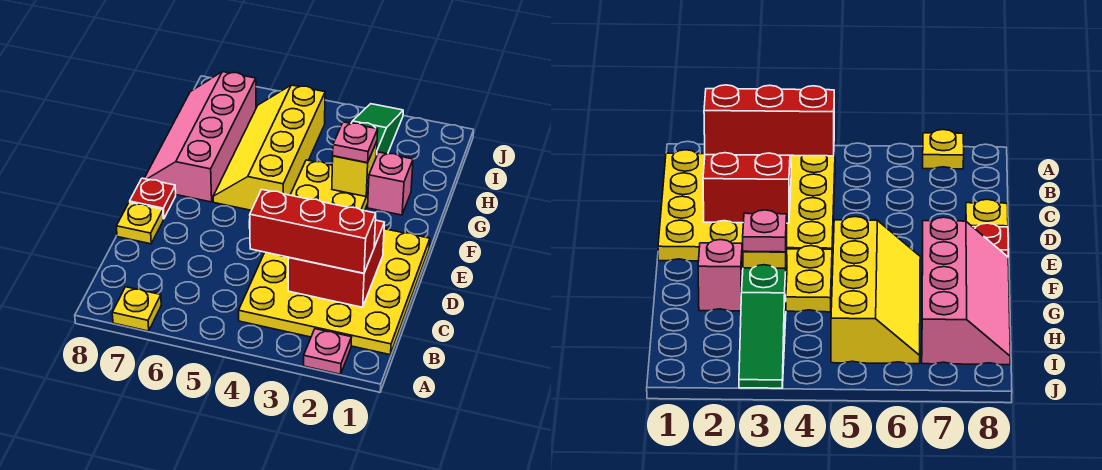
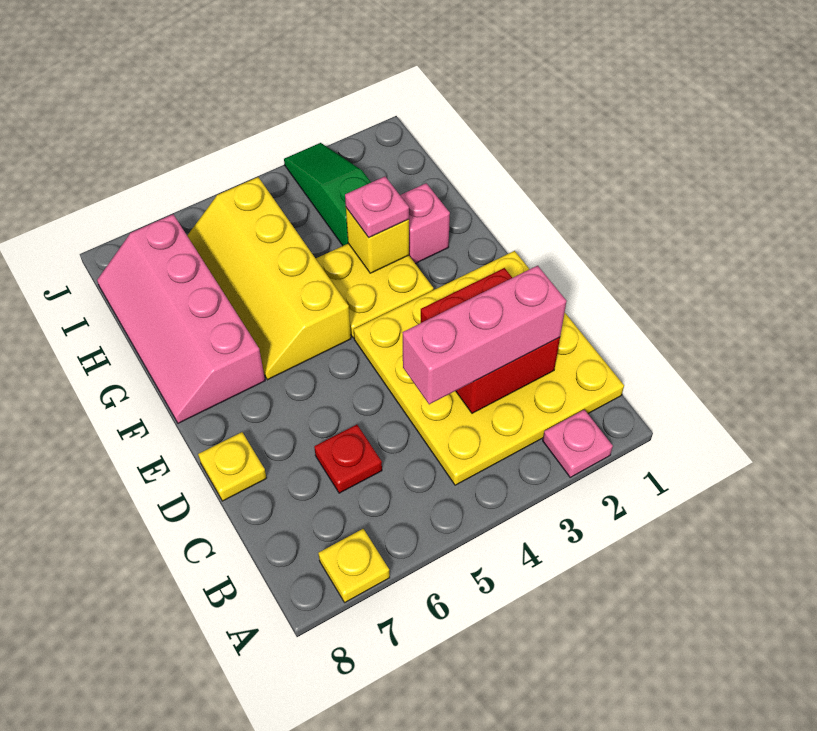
red 1x3 brick [250,189,376,273] -> pink 1x3 brick [403,266,567,404]
red 1x1 plate [130,178,176,219] -> red 1x1 plate moved to [314,425,382,493]

